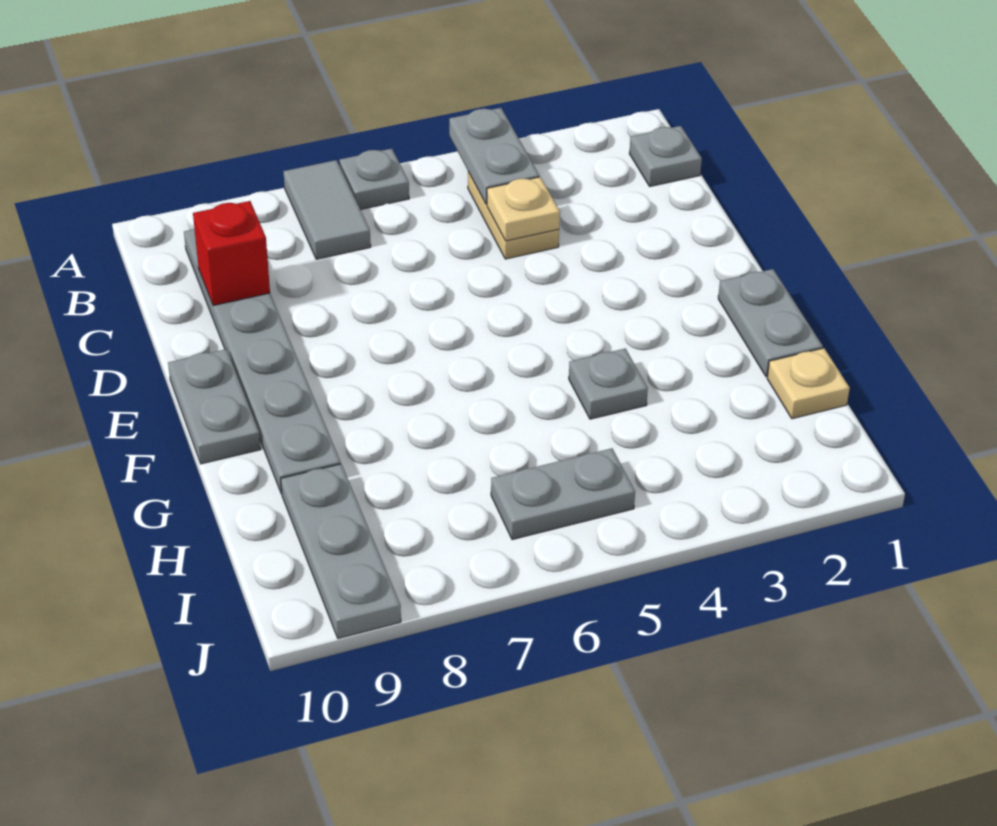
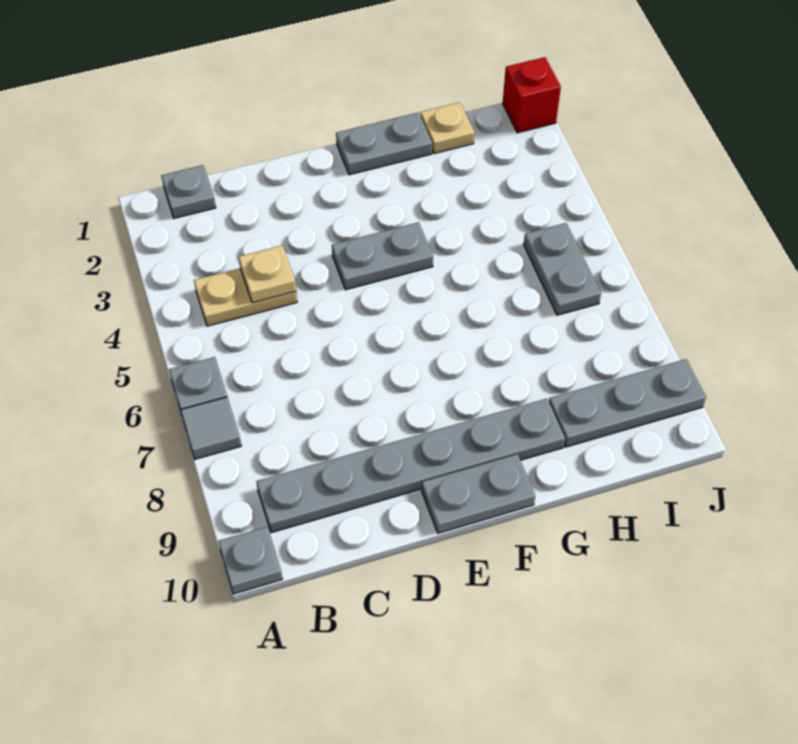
grey 1x2 plate [449,108,539,204] -> grey 1x2 plate moved to [332,222,433,290]
grey 1x2 tile [283,160,371,259] -> grey 1x1 tile [181,397,241,459]
red 1x1 brick [193,201,270,306] -> red 1x1 brick moved to [503,57,561,133]
grey 1x1 plate [569,348,648,419] -> grey 1x1 plate moved to [218,527,283,594]

